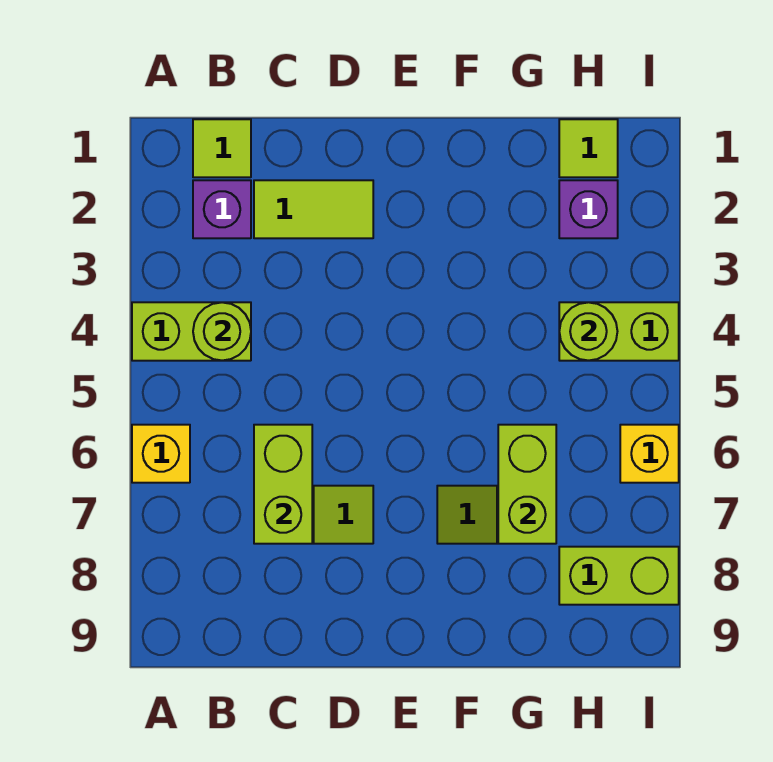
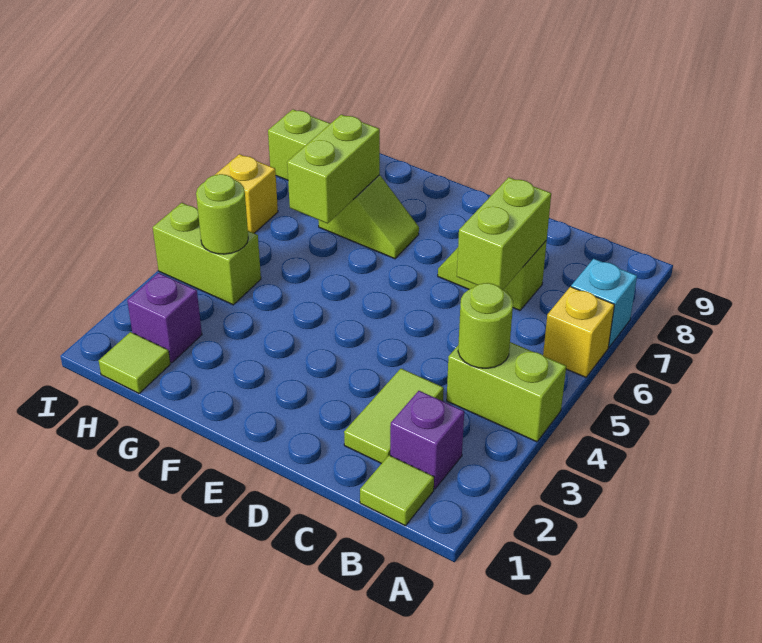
none -> cyan 1x1 brick [571,259,637,347]
lime 1x2 tile [254,180,373,238] -> lime 1x2 tile turned to [344,368,444,464]

